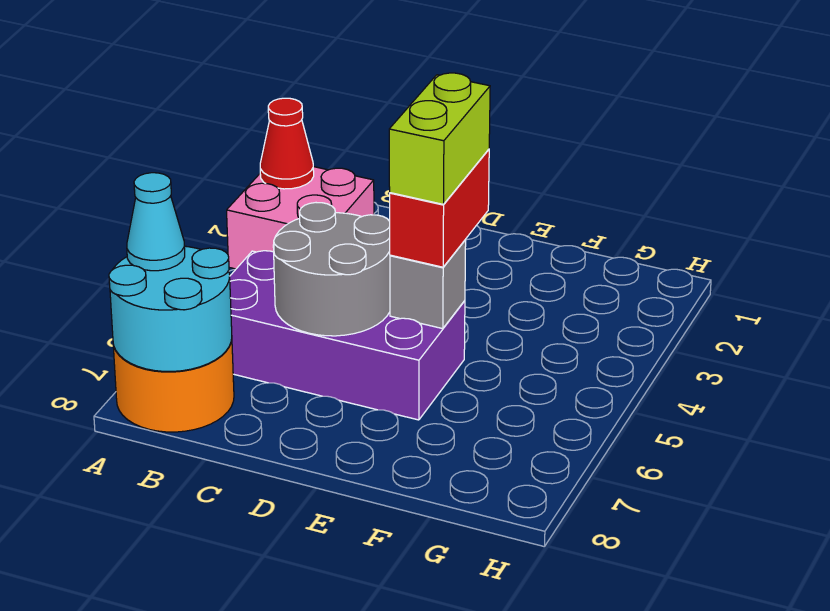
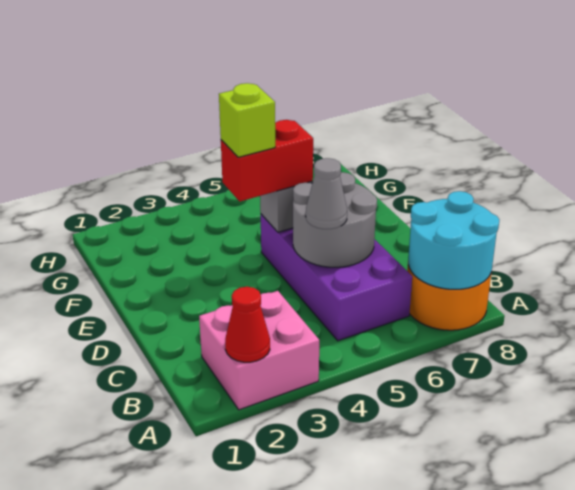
cyan 1x1 cone [127,173,185,271] -> none
none -> grey 1x1 cone [306,158,347,229]
lime 1x2 brick [389,73,490,204] -> lime 1x1 brick [219,83,275,157]

